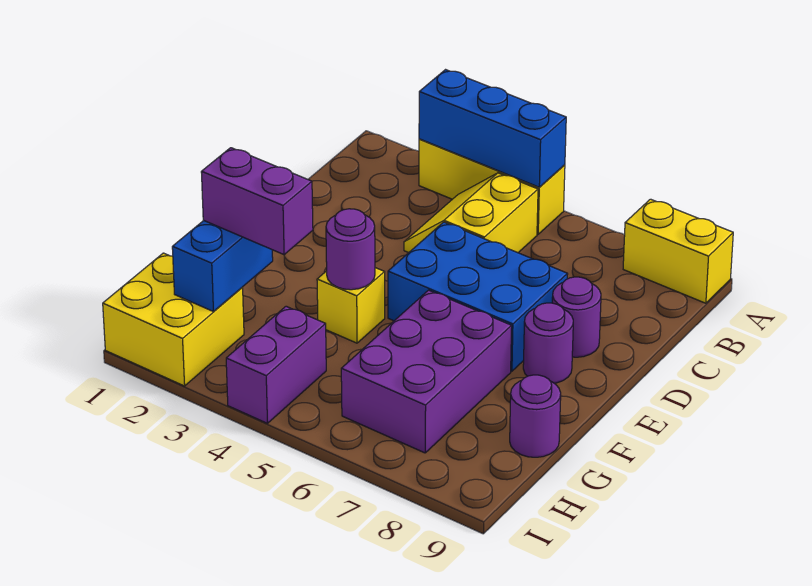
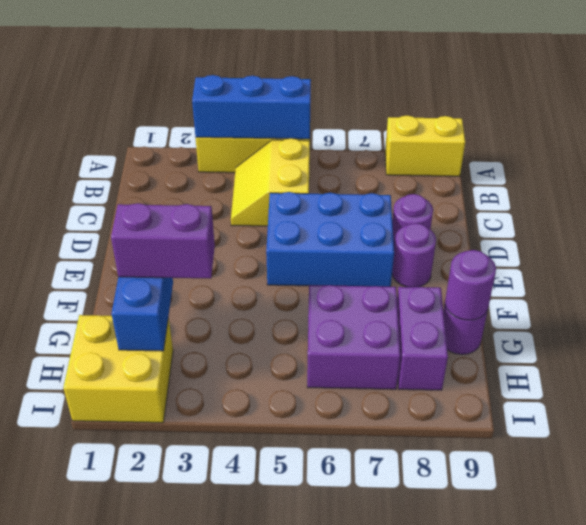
yellow 1x1 brick [317,268,385,343] -> none
purple 1x1 round brick [326,209,375,290] -> purple 1x1 round brick moved to [445,250,496,320]
purple 2x3 brick [341,290,512,453] -> purple 2x2 brick [307,285,400,389]
purple 1x2 brick [226,306,326,423] -> purple 1x2 brick moved to [397,287,448,390]

